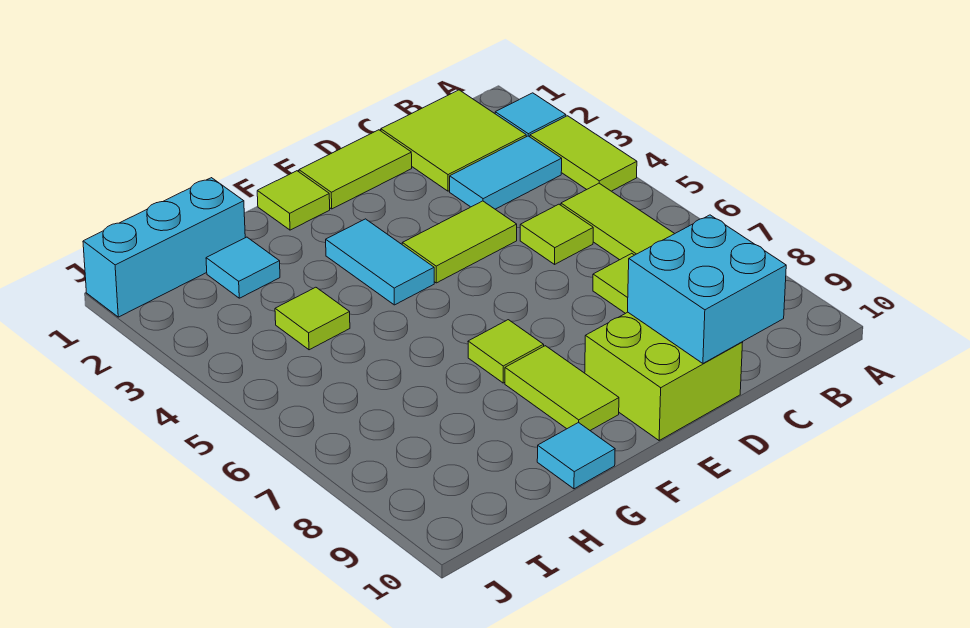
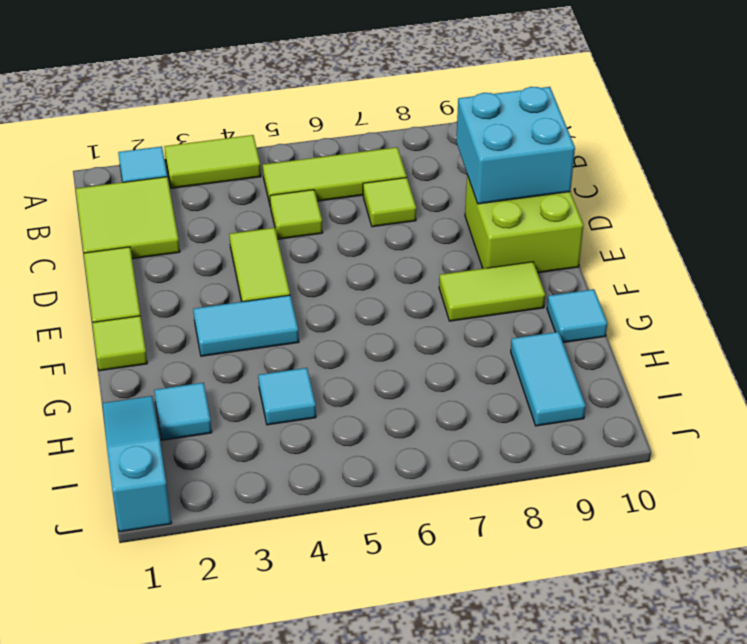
cyan 1x2 tile [450,136,562,209] -> cyan 1x2 tile moved to [511,332,586,426]
lime 1x1 tile [468,320,544,383] -> none
cyan 1x3 brick [83,178,245,317] -> cyan 1x3 slope [103,396,171,532]
lime 1x1 tile [275,287,350,350] -> cyan 1x1 tile [258,368,316,425]

